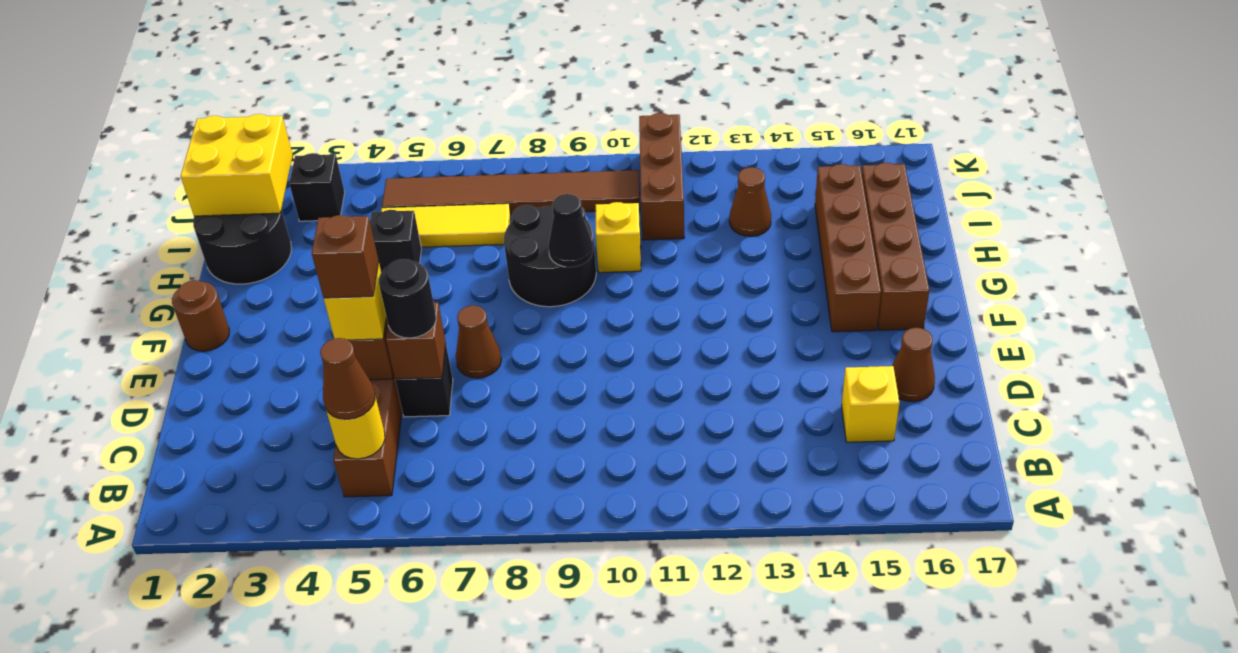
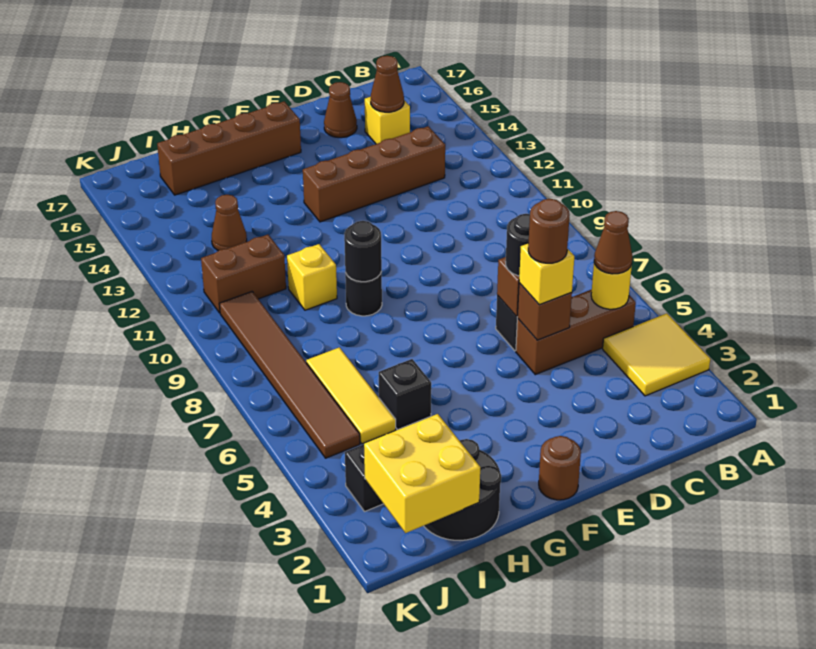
none -> yellow 2x2 tile [603,313,710,396]
brown 1x1 brick [312,215,379,298] -> brown 1x1 round brick [528,199,570,263]
brown 1x1 cone [456,306,501,378] -> brown 1x1 cone moved to [371,56,404,112]
brown 1x4 brick [815,164,881,332] -> brown 1x4 brick moved to [303,126,445,222]
black 2x2 round brick [504,205,596,307] -> black 1x1 round brick [345,272,382,316]
black 1x1 cone [548,194,593,267] -> black 1x1 round brick [344,221,382,282]
brown 1x3 brick [639,113,684,240] -> brown 1x2 brick [201,235,286,313]

